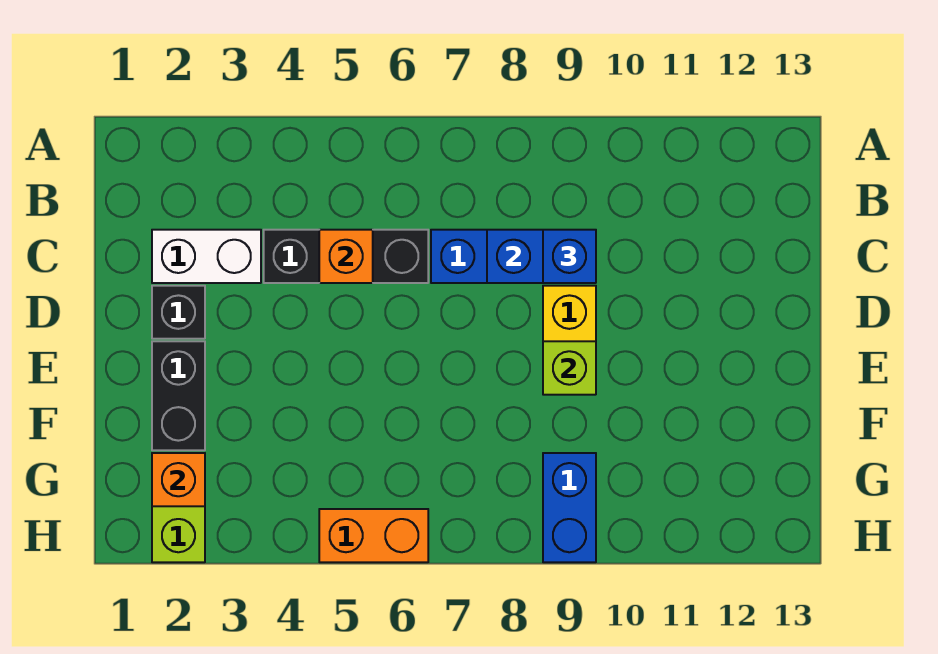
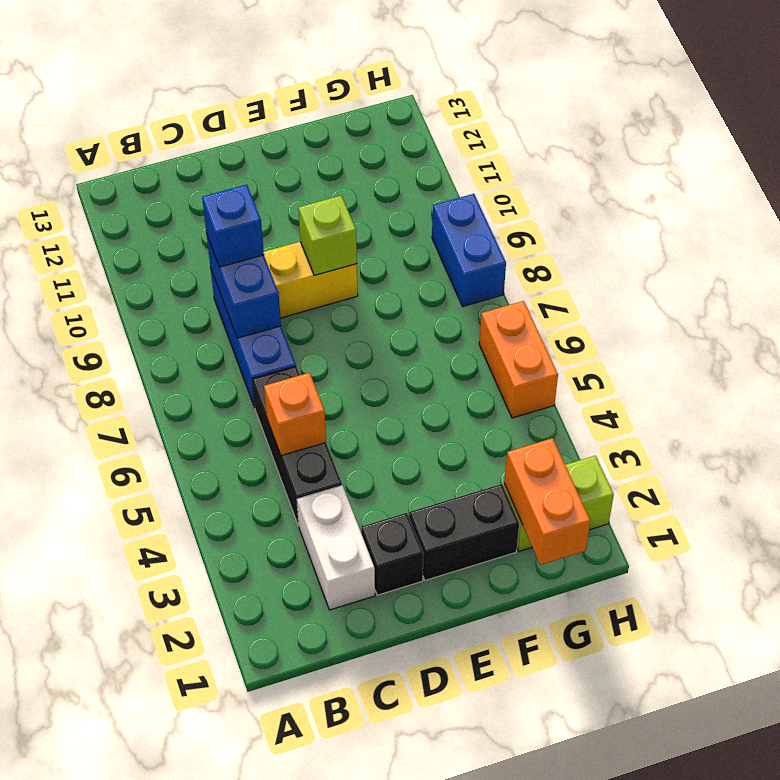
orange 1x1 brick [152,453,205,506] -> orange 1x2 brick [504,438,590,565]
blue 1x2 brick [543,453,596,562] -> blue 1x2 brick turned to [432,194,506,307]

